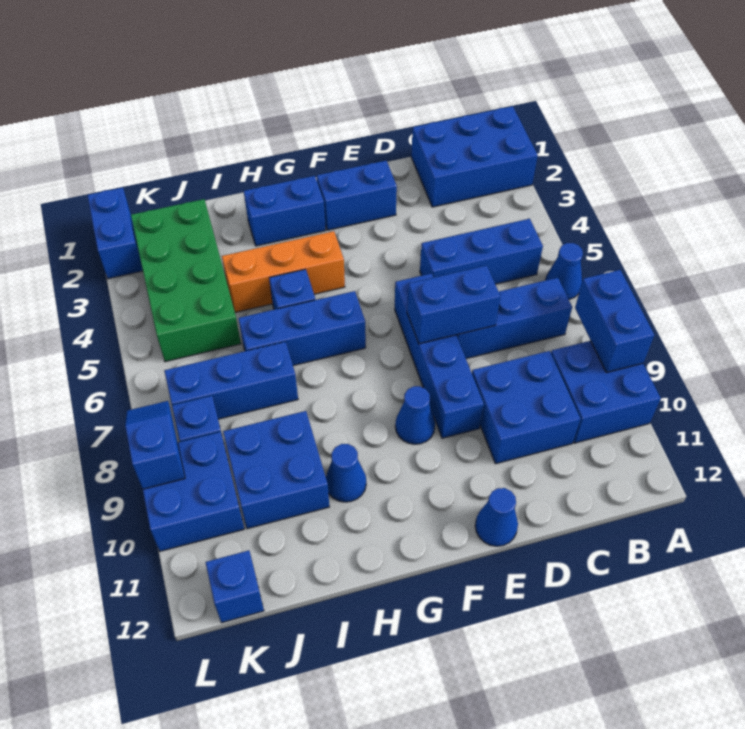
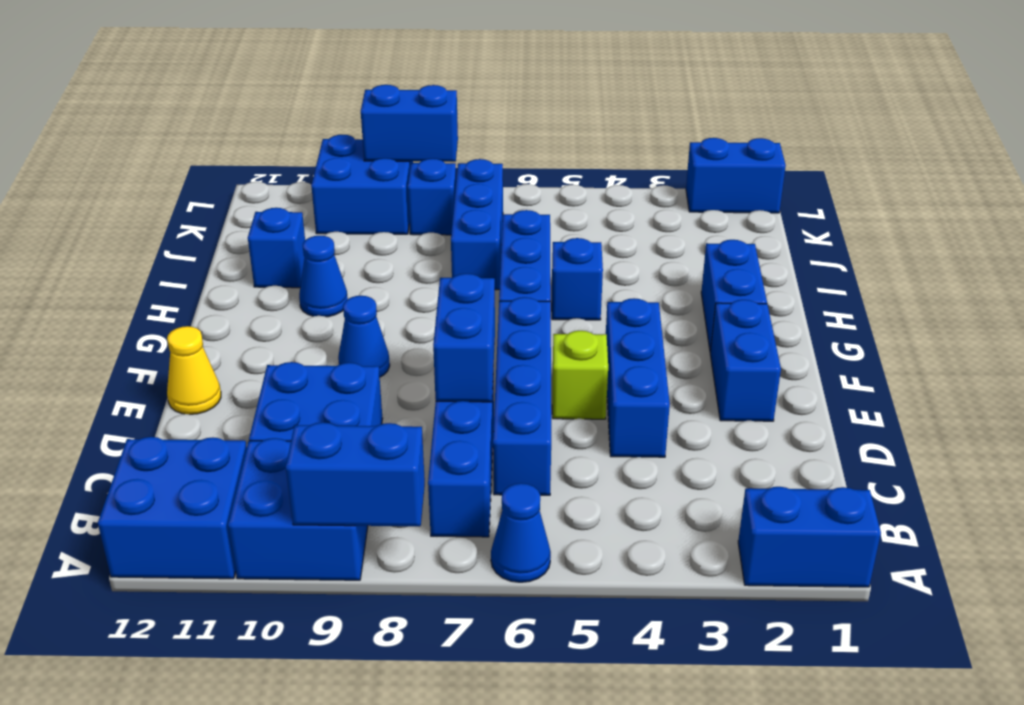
blue 2x3 brick [411,106,538,207] -> blue 1x2 brick [738,487,881,587]
blue 1x3 brick [420,219,543,284] -> blue 1x3 brick moved to [606,298,670,457]
none -> lime 1x1 brick [552,331,608,419]
blue 1x4 brick [395,273,484,438] -> blue 1x4 brick turned to [493,297,551,495]
blue 1x1 cone [475,488,518,546] -> yellow 1x1 cone [167,326,221,414]
orange 1x3 brick [222,231,345,312] -> none
blue 2x2 brick [223,411,329,529] -> blue 2x2 brick moved to [98,437,247,579]
green 2x4 brick [131,199,241,362] -> none
blue 1x1 brick [206,551,264,623] -> blue 1x1 brick moved to [248,208,305,288]
blue 1x2 slope [125,401,185,489] -> blue 1x2 brick [361,85,458,162]

